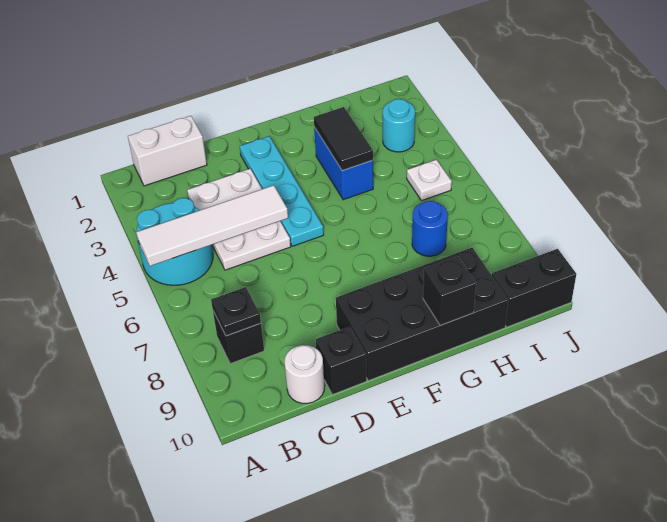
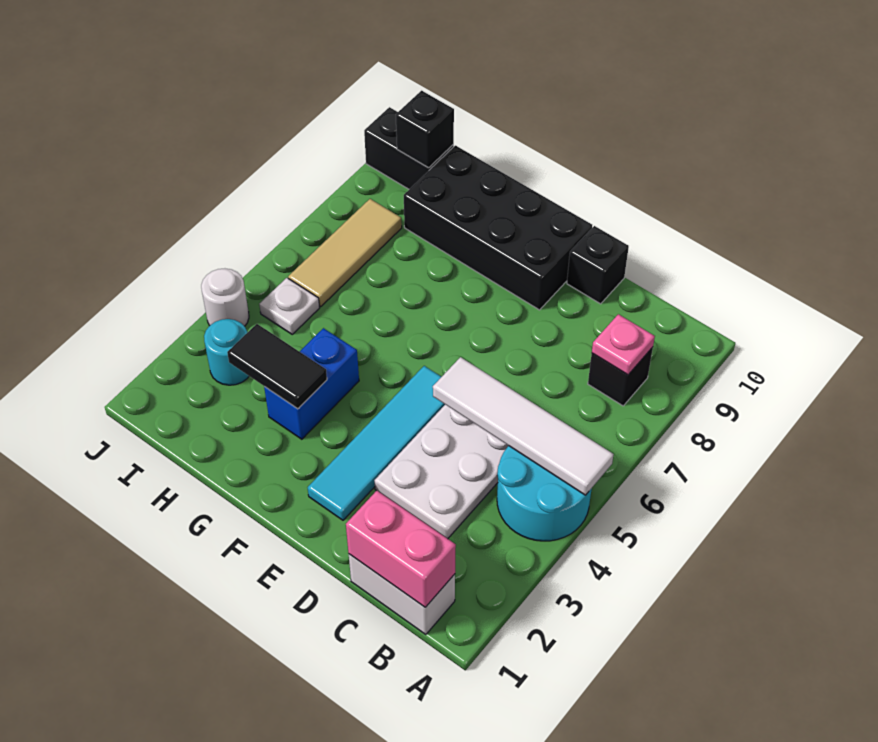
none -> pink 1x2 brick [346,491,456,607]
black 1x1 plate [211,287,261,336] -> pink 1x1 plate [592,314,655,375]
white 1x1 round brick [284,345,325,403] -> white 1x1 round brick moved to [201,269,249,326]
cyan 1x4 plate [240,136,324,246] -> cyan 1x4 tile [308,366,445,520]
black 1x2 tile [314,107,373,171] -> black 1x2 tile turned to [227,324,327,409]
black 1x1 brick [423,257,476,325] -> black 1x1 brick moved to [396,91,454,168]
blue 1x1 round brick [412,201,448,256] -> none
none -> tan 1x3 tile [288,199,402,307]

